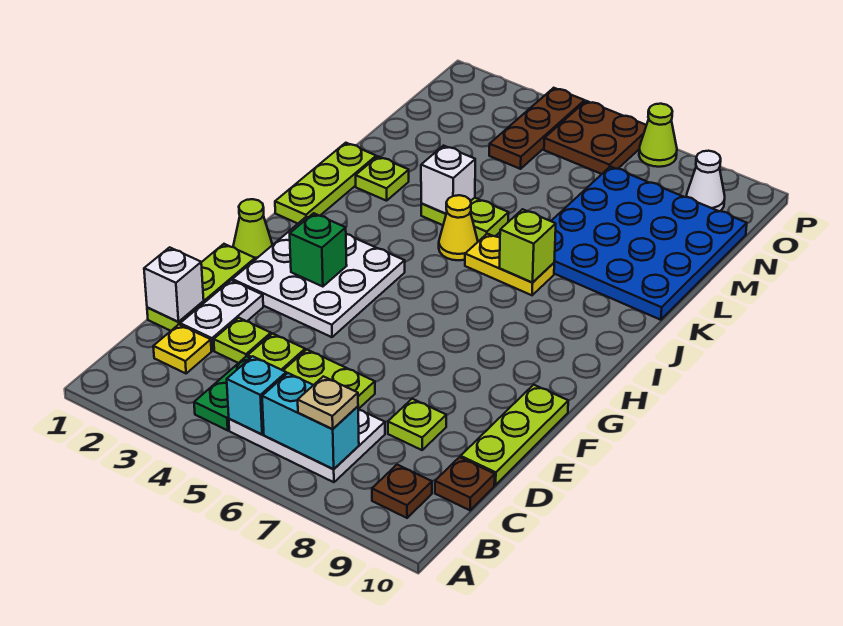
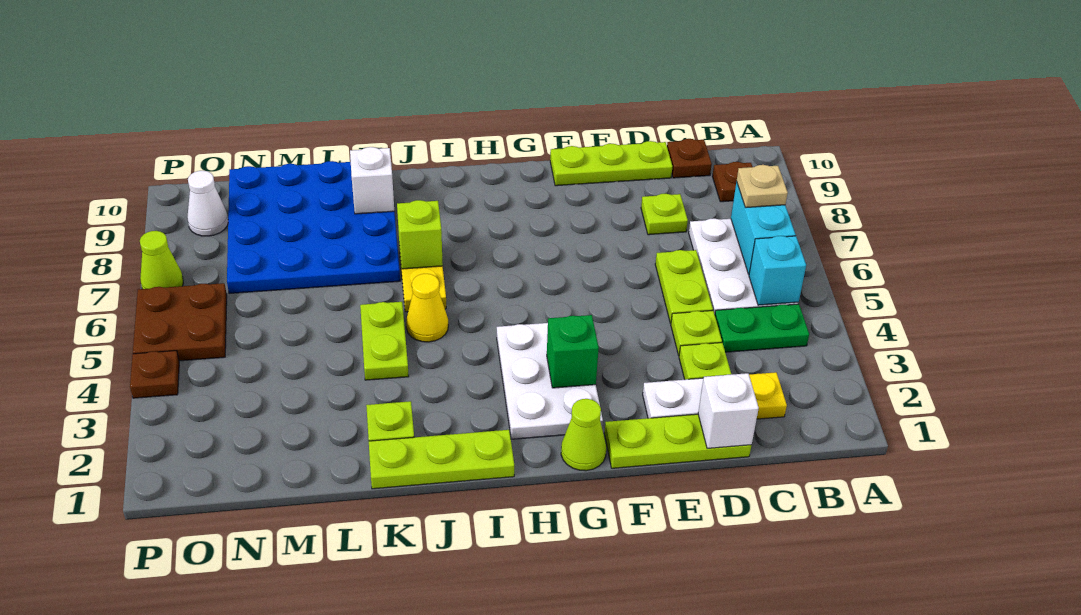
white 3x3 plate [232,217,405,337] -> white 2x3 plate [497,323,603,439]
white 1x1 brick [421,146,475,214] -> white 1x1 brick moved to [350,147,394,214]
brown 1x3 plate [489,88,585,169] -> brown 1x1 plate [130,351,179,398]

